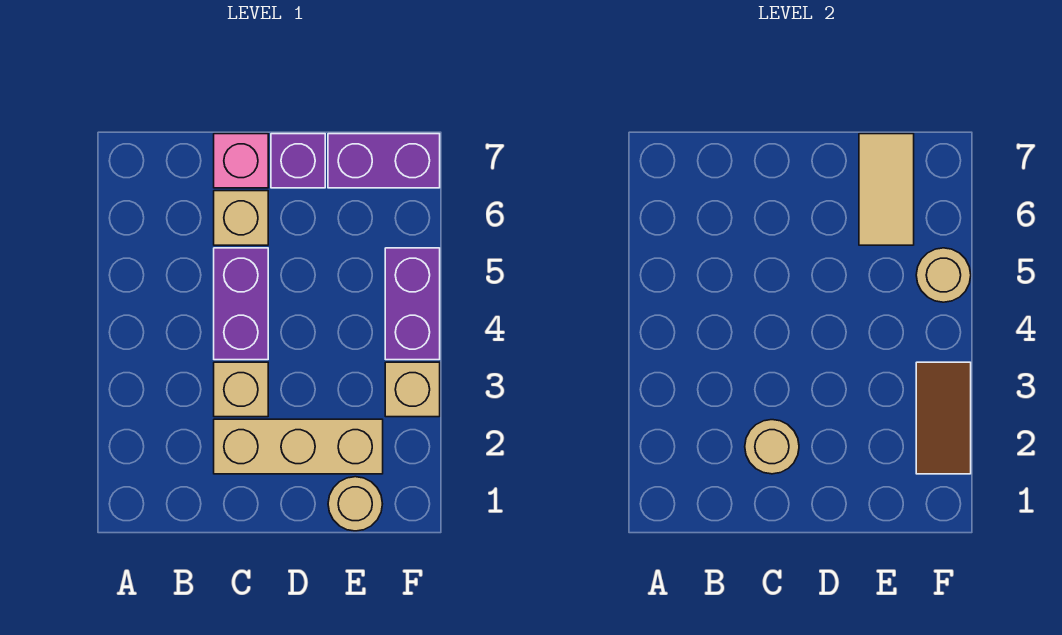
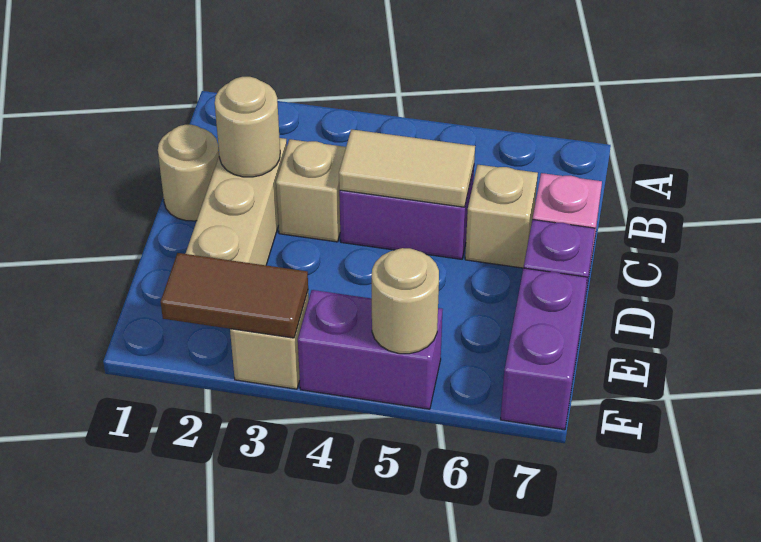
tan 1x1 round brick [328,477,382,531] -> tan 1x1 round brick moved to [158,125,219,221]
tan 1x2 tile [859,134,914,245] -> tan 1x2 tile moved to [339,129,475,207]

